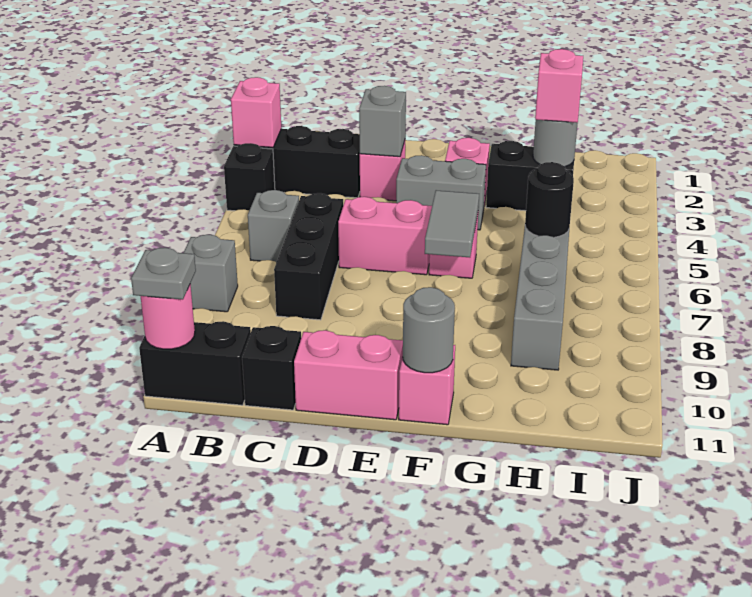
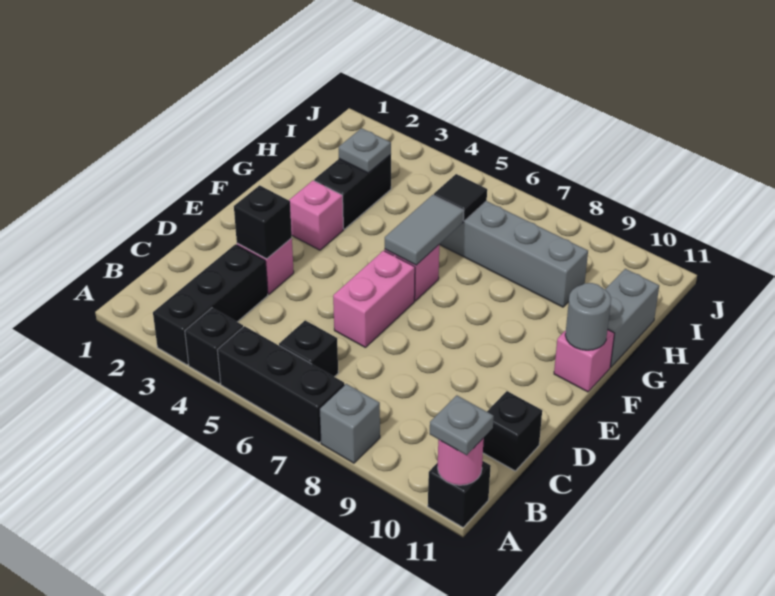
pink 1x1 brick [231,77,281,147] -> none
black 1x2 brick [139,321,251,405] -> black 1x1 brick [428,461,491,527]
grey 1x1 brick [248,190,299,262] -> black 1x1 brick [279,320,338,377]
black 1x3 brick [274,193,343,320] -> black 1x3 brick moved to [217,326,344,443]
grey 1x1 brick [359,86,406,157] -> black 1x1 brick [234,185,292,259]
pink 1x2 brick [294,330,403,420] -> none
grey 1x2 brick [396,155,486,230] -> grey 1x2 brick moved to [605,269,659,367]
grey 1x2 tile [425,190,479,257] -> grey 1x2 tile turned to [385,195,464,265]
grey 1x1 round brick [533,120,578,166] -> grey 1x1 plate [339,128,391,173]
pink 1x1 brick [535,49,583,123] -> none
black 1x1 round brick [525,162,574,237] -> black 1x1 tile [434,174,487,221]

